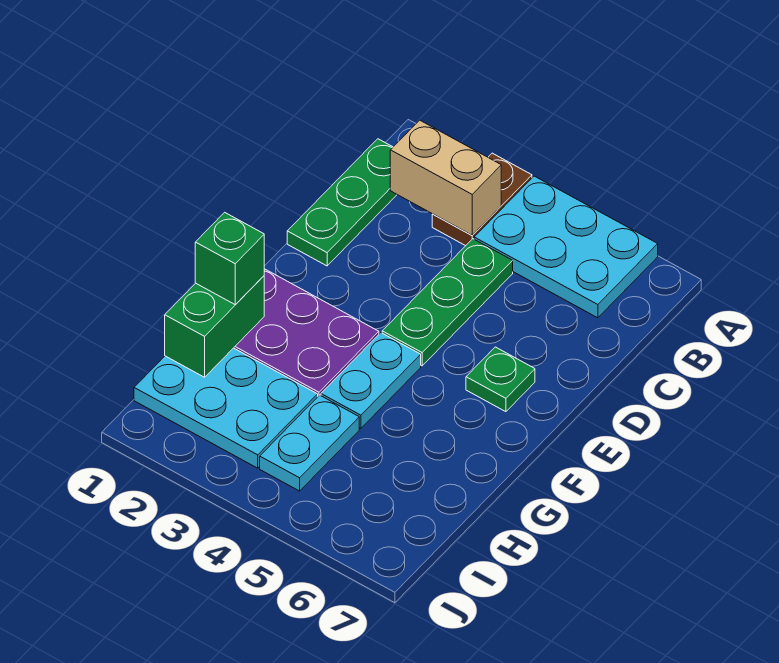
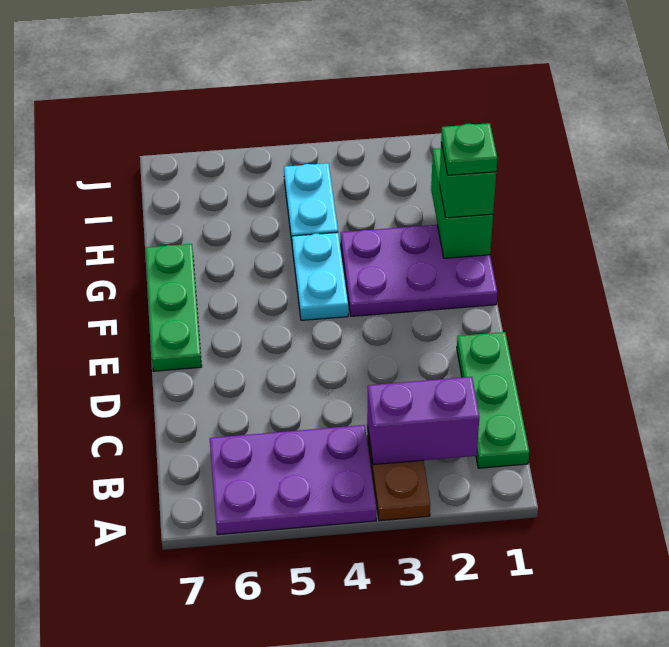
cyan 2x3 plate [474,176,658,318] -> purple 2x3 plate [210,425,376,535]
tan 1x2 brick [390,120,501,235] -> purple 1x2 brick [367,377,479,465]
green 1x3 plate [382,239,513,366] -> green 1x3 plate moved to [145,244,202,371]
green 1x1 plate [466,347,535,412] -> green 1x1 plate moved to [441,123,497,175]
cyan 2x3 plate [134,348,318,468] -> none

